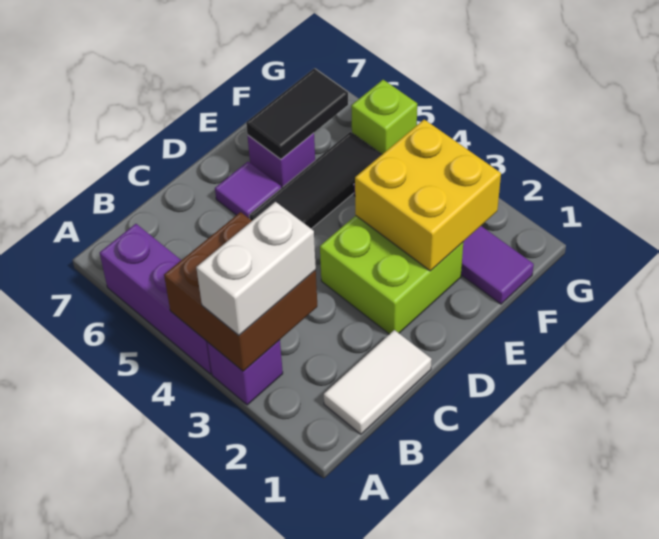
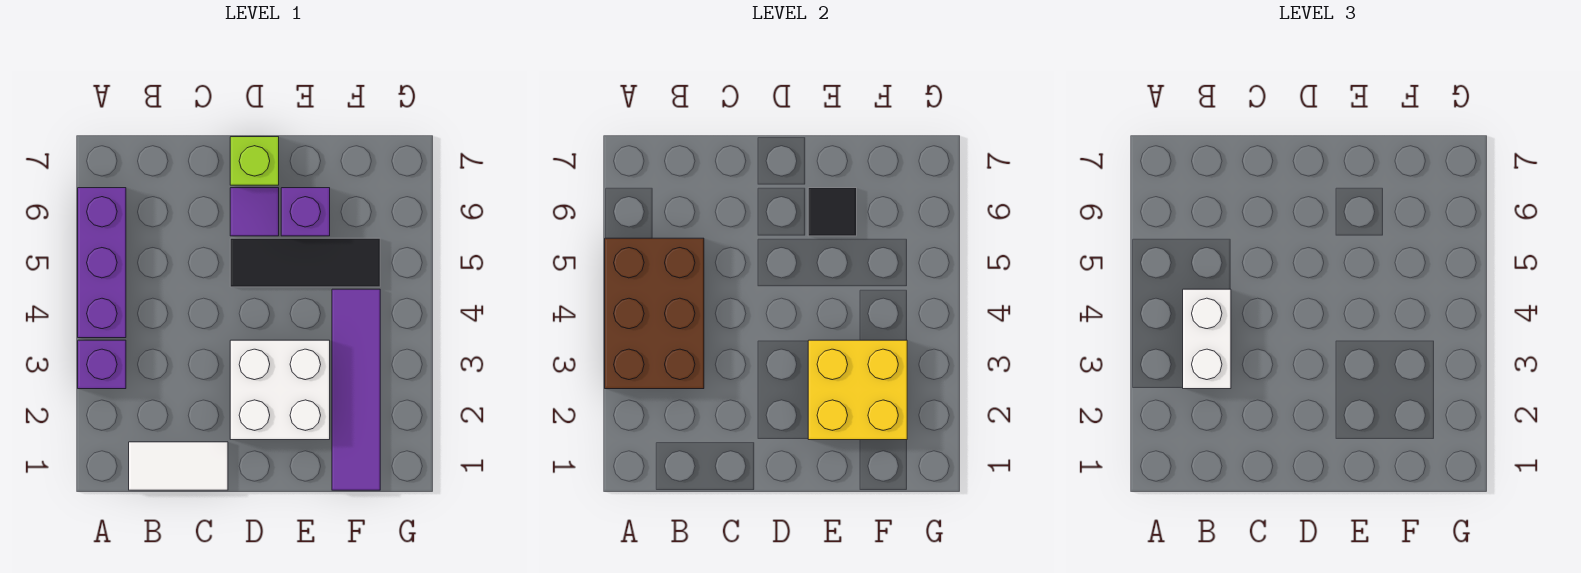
brown 2x2 brick [164,212,317,371] -> brown 2x3 brick [605,238,704,389]
white 1x2 brick [196,202,316,335] -> white 1x2 brick turned to [1183,289,1231,389]
lime 2x2 brick [320,216,463,334] -> white 2x2 brick [230,340,330,440]
black 1x2 tile [246,69,348,159] -> black 1x1 tile [808,188,857,236]
lime 1x1 brick [351,80,417,154] -> lime 1x1 brick moved to [230,137,279,185]

